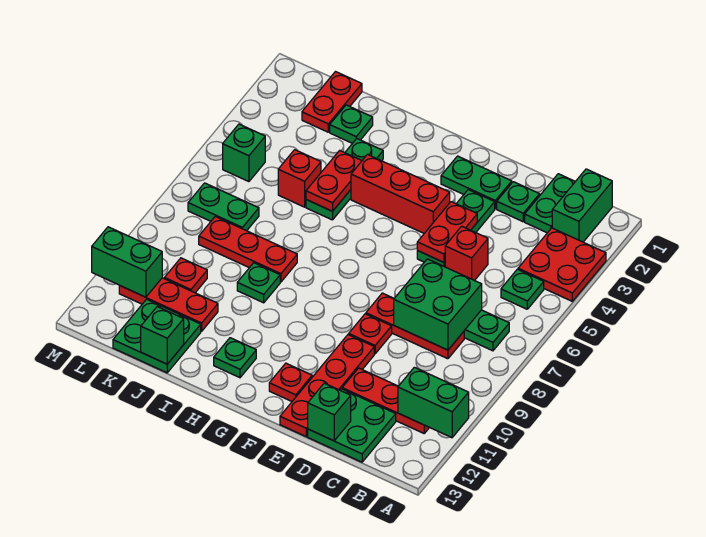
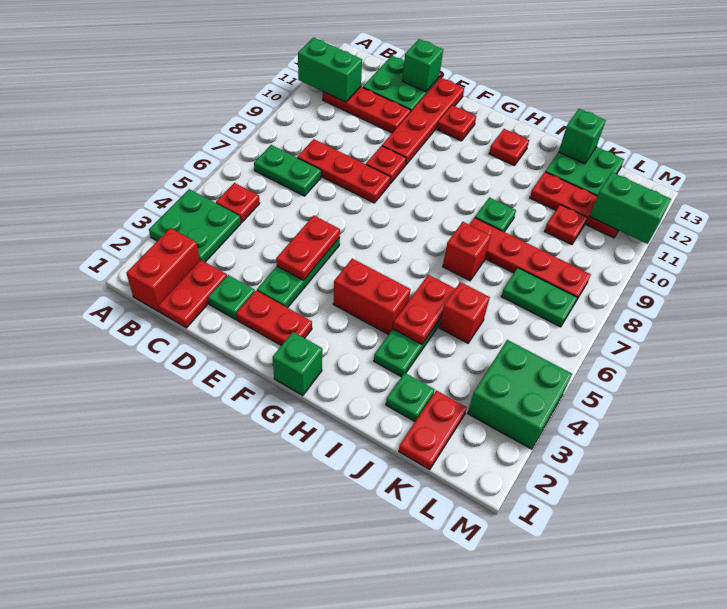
red 2x2 plate [518,228,606,301] -> green 2x2 plate [149,189,241,262]
green 1x2 brick [552,169,612,242] -> red 1x2 brick [126,228,200,312]
green 1x1 plate [501,269,544,309] -> red 1x1 plate [216,183,260,223]
green 1x2 plate [525,174,575,233] -> red 1x2 plate [159,260,227,328]
green 2x2 brick [394,259,482,350] -> green 2x2 brick moved to [468,340,572,449]
red 1x1 brick [445,226,488,281] -> red 1x1 brick moved to [443,222,491,281]
green 1x2 plate [441,156,512,209] -> red 1x2 plate [236,291,312,346]
red 1x3 brick [351,155,450,233] -> red 1x2 brick [333,259,411,335]
green 1x1 plate [214,338,256,378] -> red 1x1 plate [489,129,529,166]
red 1x3 plate [199,217,297,282] -> red 1x4 plate [469,218,591,301]
green 1x1 brick [223,124,265,182] -> green 1x1 brick moved to [273,332,322,395]

